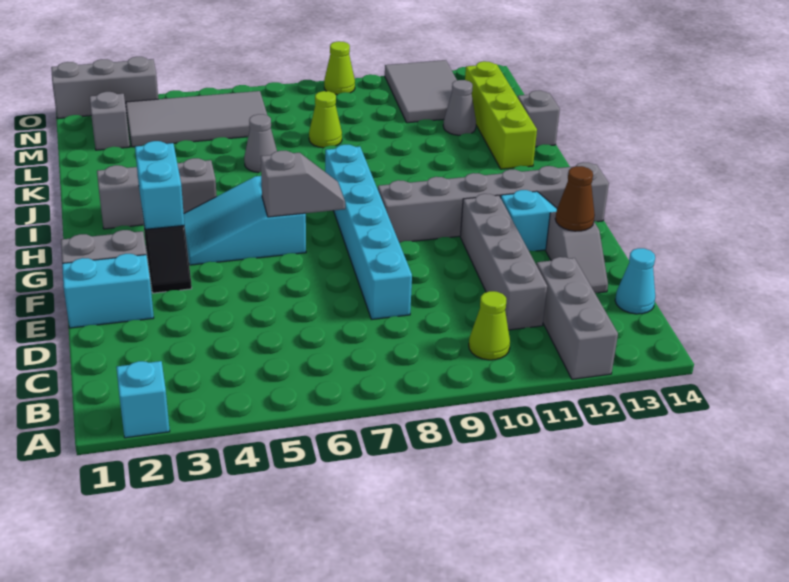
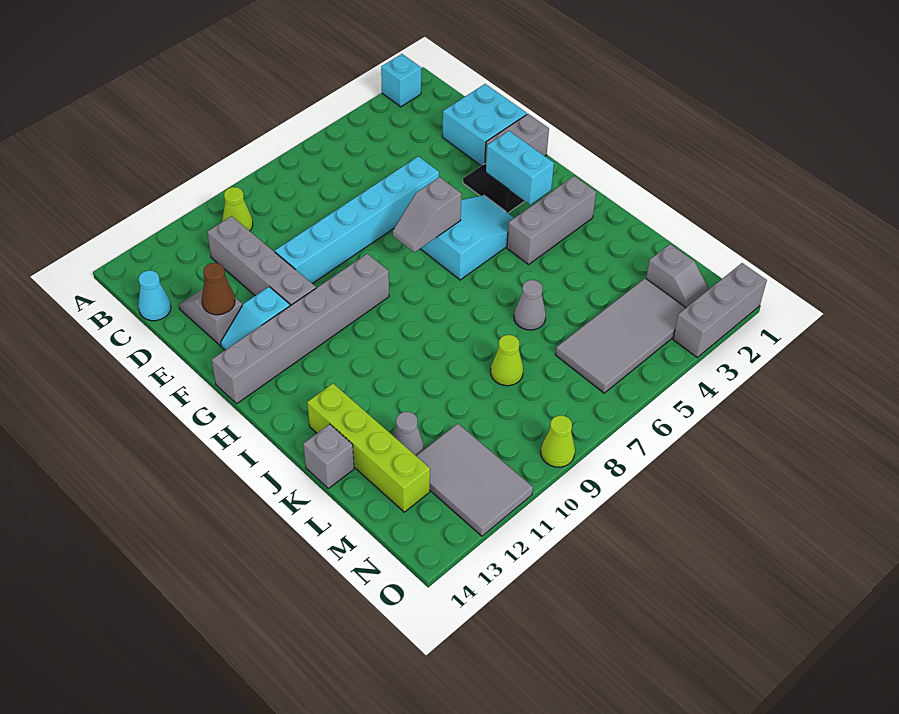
grey 1x3 brick [536,257,618,379] -> none
cyan 1x6 brick [325,145,412,319] -> cyan 1x6 brick turned to [275,156,439,284]
cyan 1x2 brick [62,254,154,328] -> cyan 2x2 brick [442,84,527,166]

